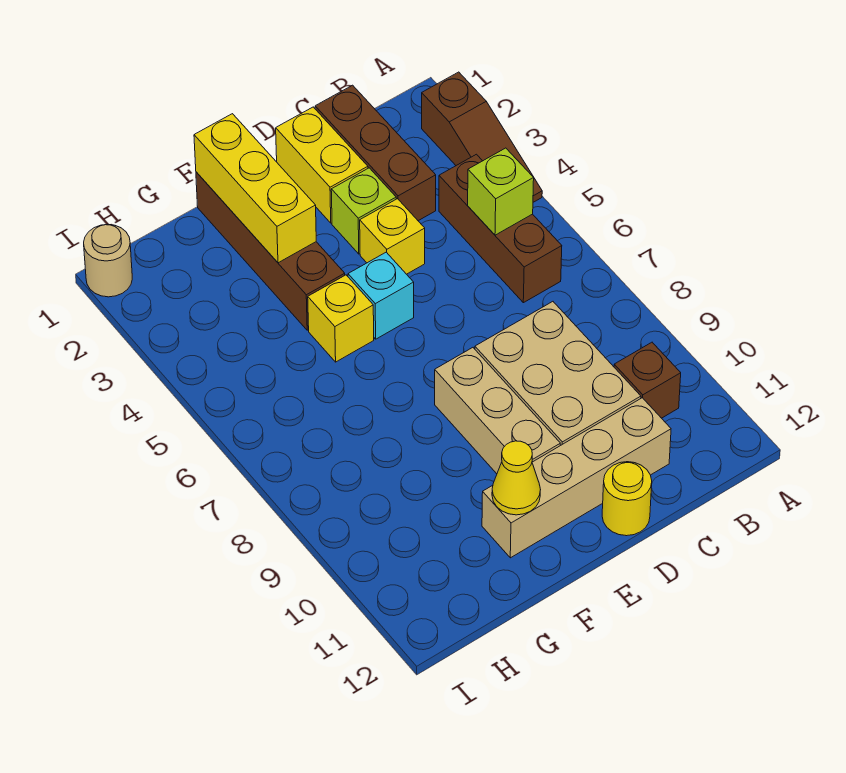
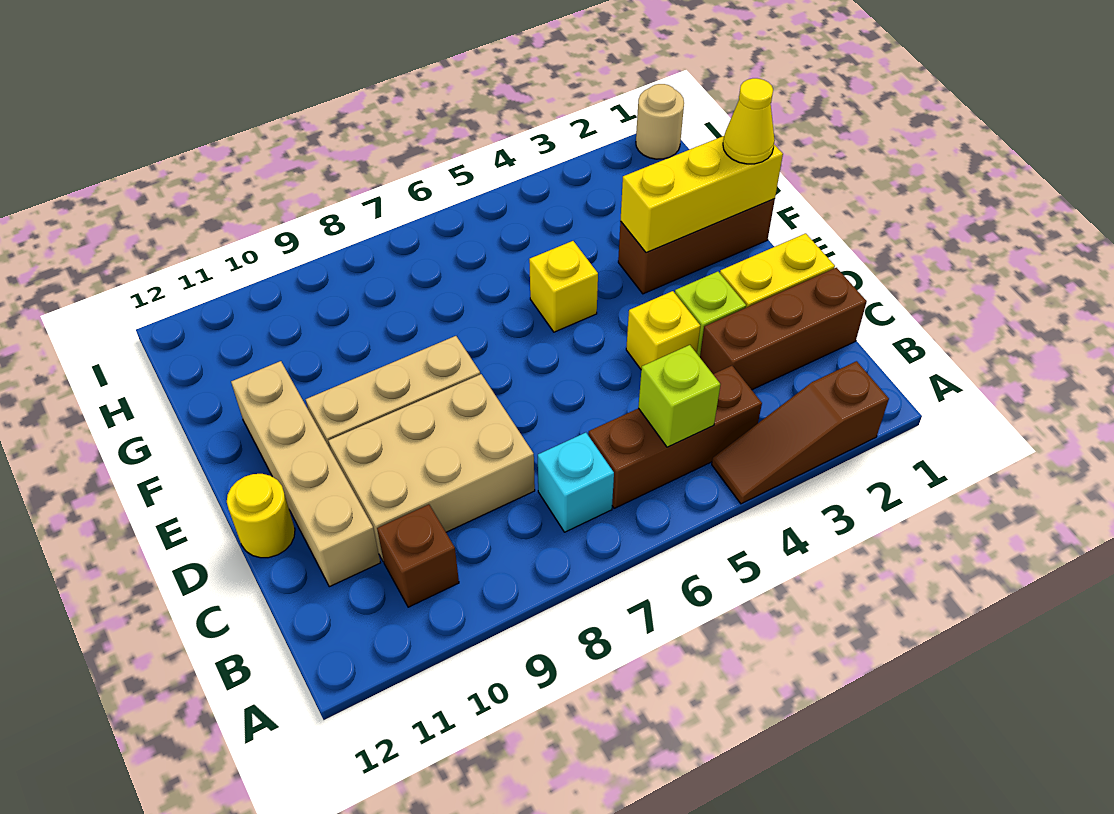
cyan 1x1 brick [348,252,414,339] -> cyan 1x1 brick moved to [538,433,614,532]
brown 1x4 brick [196,172,345,330] -> brown 1x3 brick [618,199,775,294]
yellow 1x1 cone [492,441,541,515] -> yellow 1x1 cone moved to [723,78,775,164]

